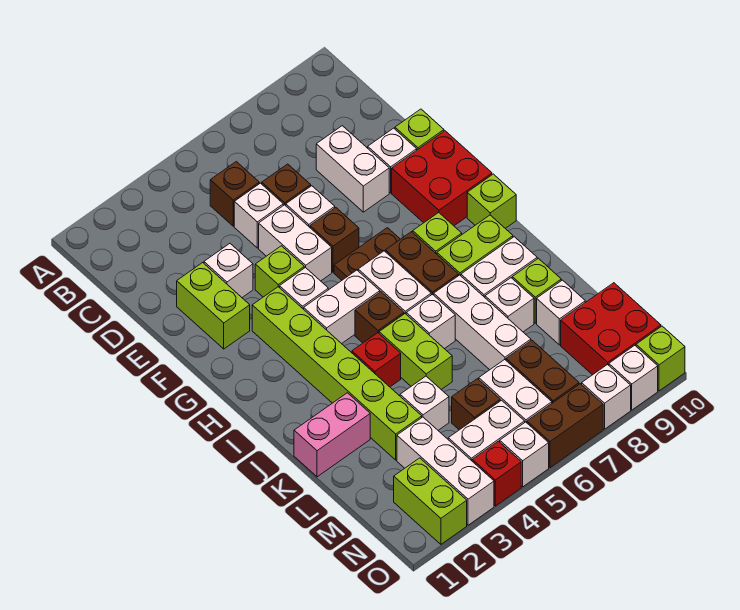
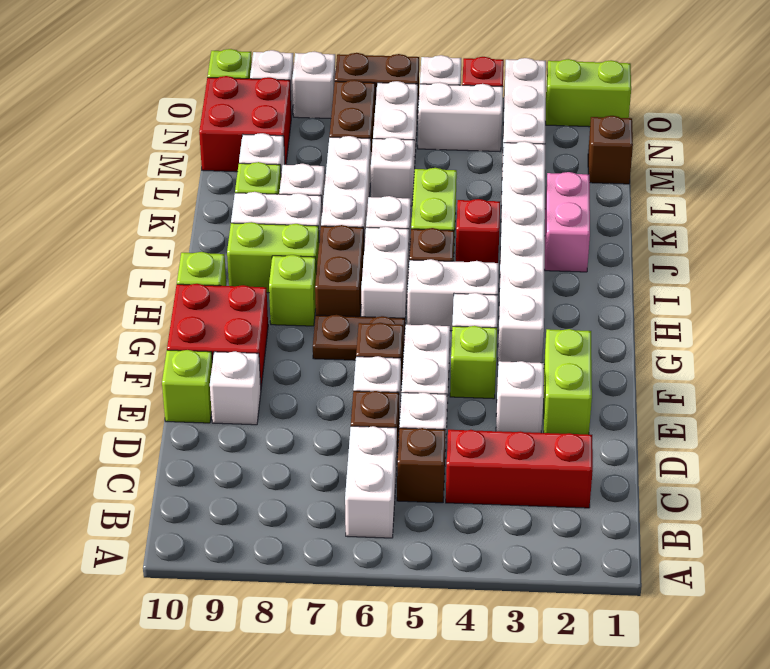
none -> red 1x3 brick [446,430,593,508]
white 1x2 brick [316,126,389,212] -> white 1x2 brick moved to [345,426,397,538]
lime 1x6 brick [252,287,422,460] -> white 1x6 brick [498,141,545,363]
pink 1x2 brick [294,393,370,477] -> pink 1x2 brick turned to [545,172,590,272]
white 1x1 brick [400,376,449,430] -> white 1x1 brick moved to [371,137,414,206]
brown 1x1 brick [452,379,500,430] -> brown 1x1 brick moved to [588,116,633,184]
lime 1x2 brick [394,458,467,544] -> lime 1x2 brick turned to [546,59,631,127]

